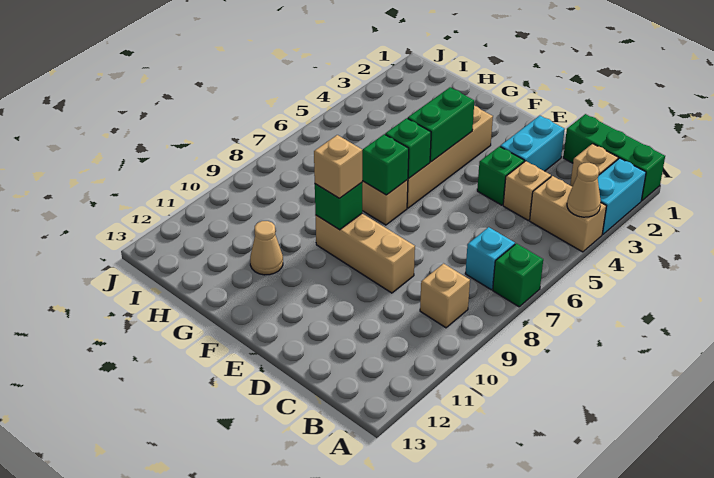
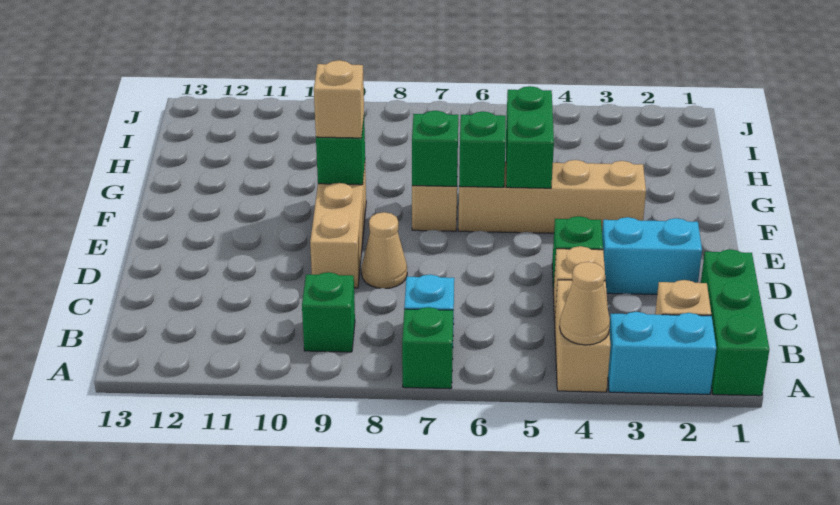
tan 1x1 brick [420,263,470,328] -> green 1x1 brick [302,272,355,352]
green 1x2 brick [408,87,474,162] -> green 1x2 brick turned to [506,86,554,188]
tan 1x1 cone [250,221,283,275] -> tan 1x1 cone moved to [362,212,407,289]

